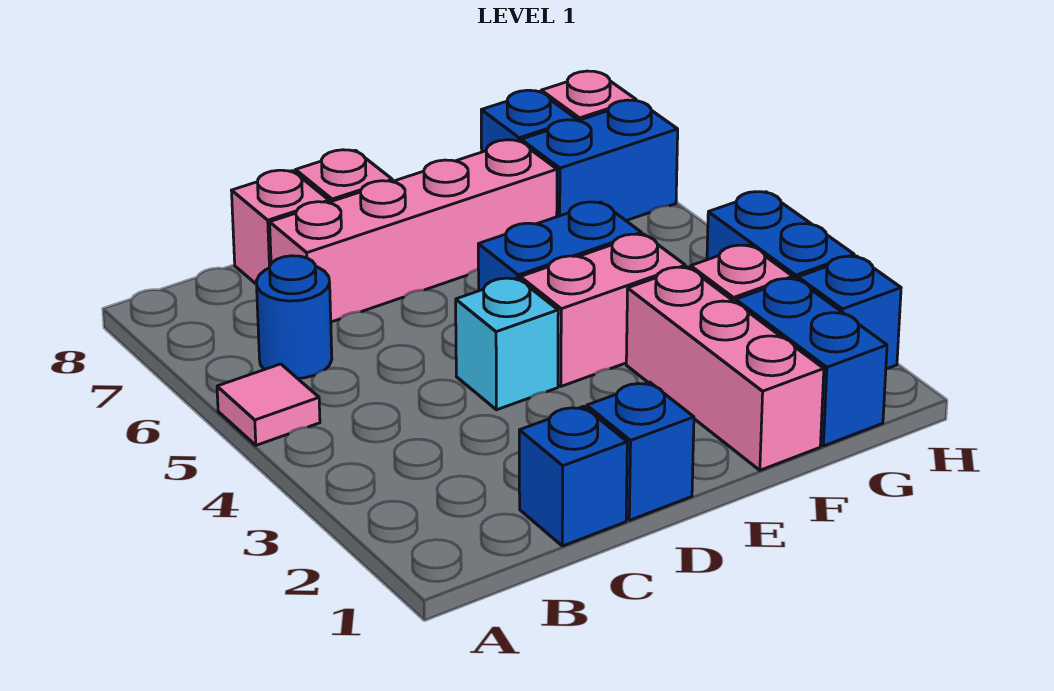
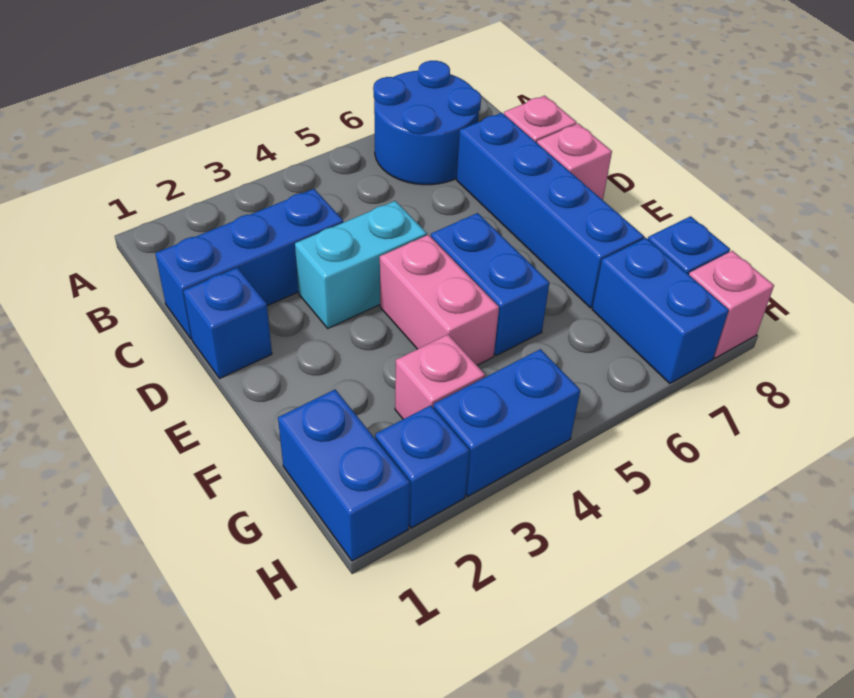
pink 1x1 tile [217,364,320,445] -> none
blue 1x1 round brick [256,256,332,378] -> blue 2x2 round brick [373,61,481,185]
blue 1x1 brick [519,406,627,546] -> blue 1x3 brick [155,189,343,339]
pink 1x4 brick [270,140,557,322] -> blue 1x4 brick [457,113,644,308]
cyan 1x1 brick [456,278,558,410] -> cyan 1x2 brick [295,201,427,328]
pink 1x3 brick [626,267,824,470] -> none
blue 1x2 brick [736,278,887,446] -> blue 1x2 brick turned to [278,389,410,561]

